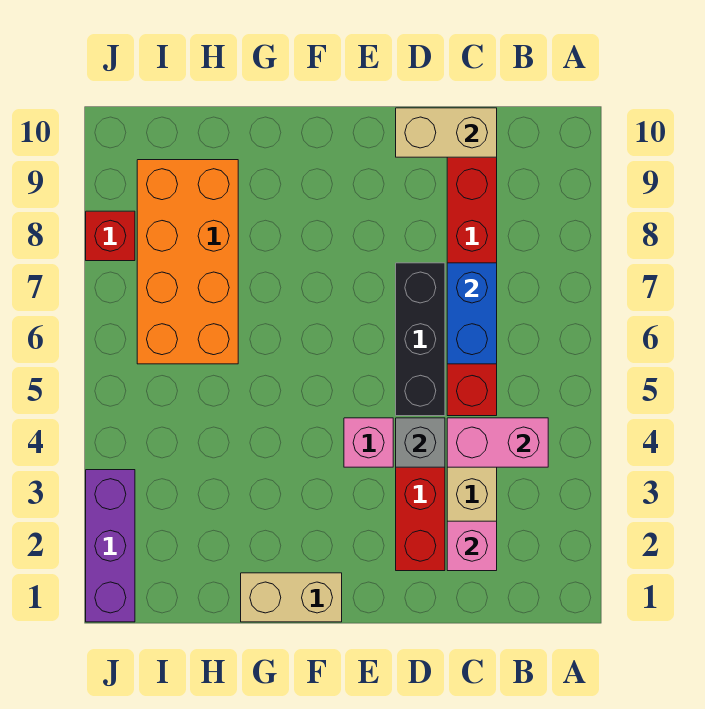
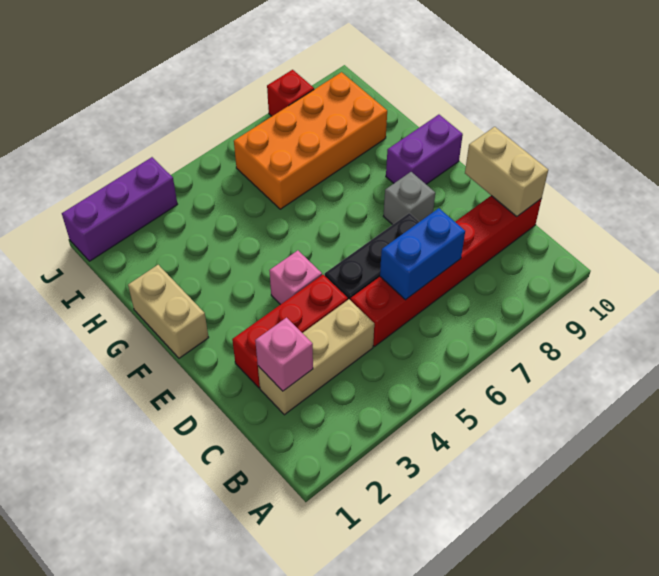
pink 1x2 brick [447,418,548,467] -> none
grey 1x1 brick [396,418,445,467] -> grey 1x1 brick moved to [384,172,435,225]
none -> purple 1x2 brick [386,115,463,184]

